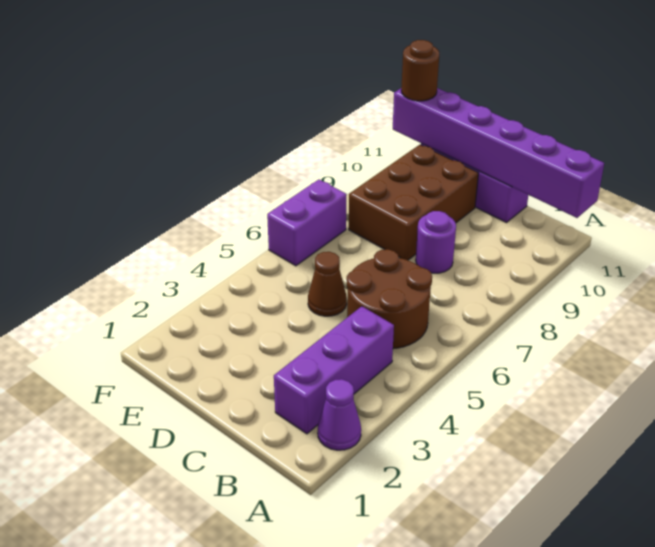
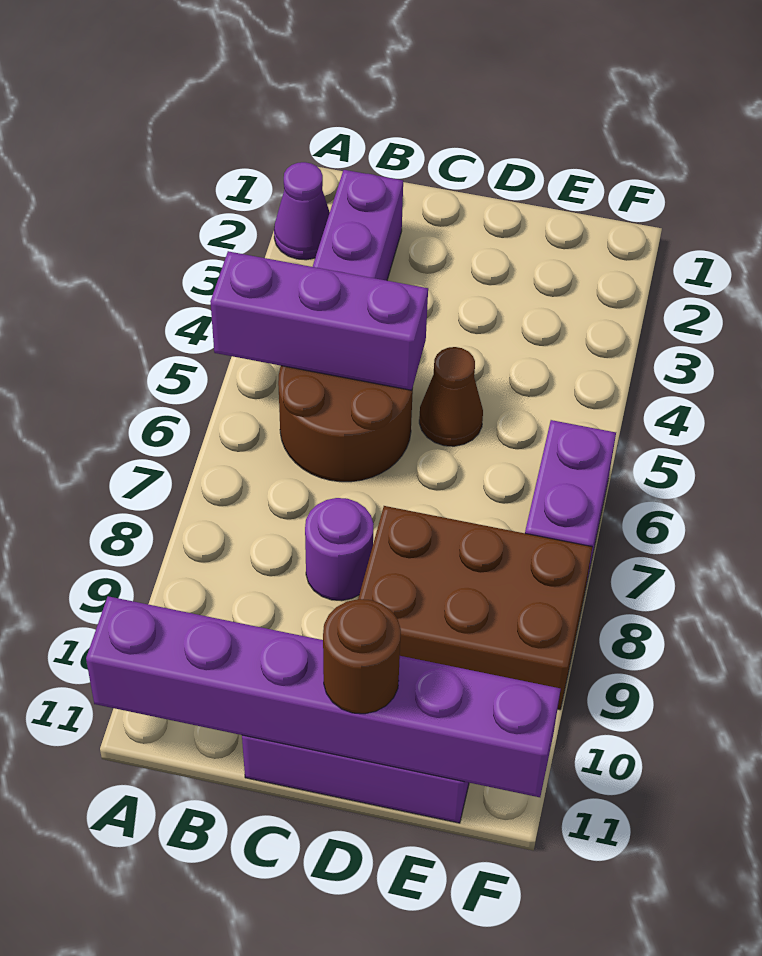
none -> purple 1x3 brick [210,251,428,390]
brown 2x3 brick [349,145,478,260] -> brown 2x3 brick turned to [358,506,592,710]
brown 1x1 round brick [401,40,439,101] -> brown 1x1 round brick moved to [323,599,401,714]

